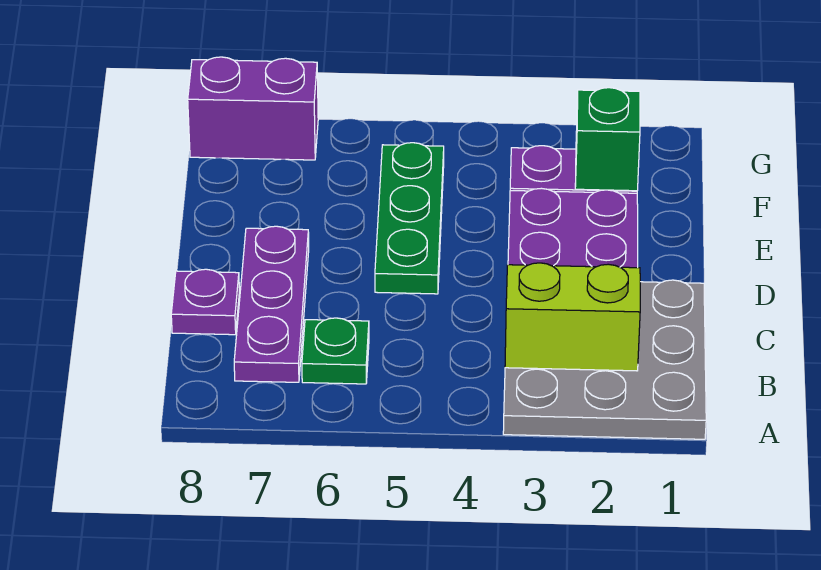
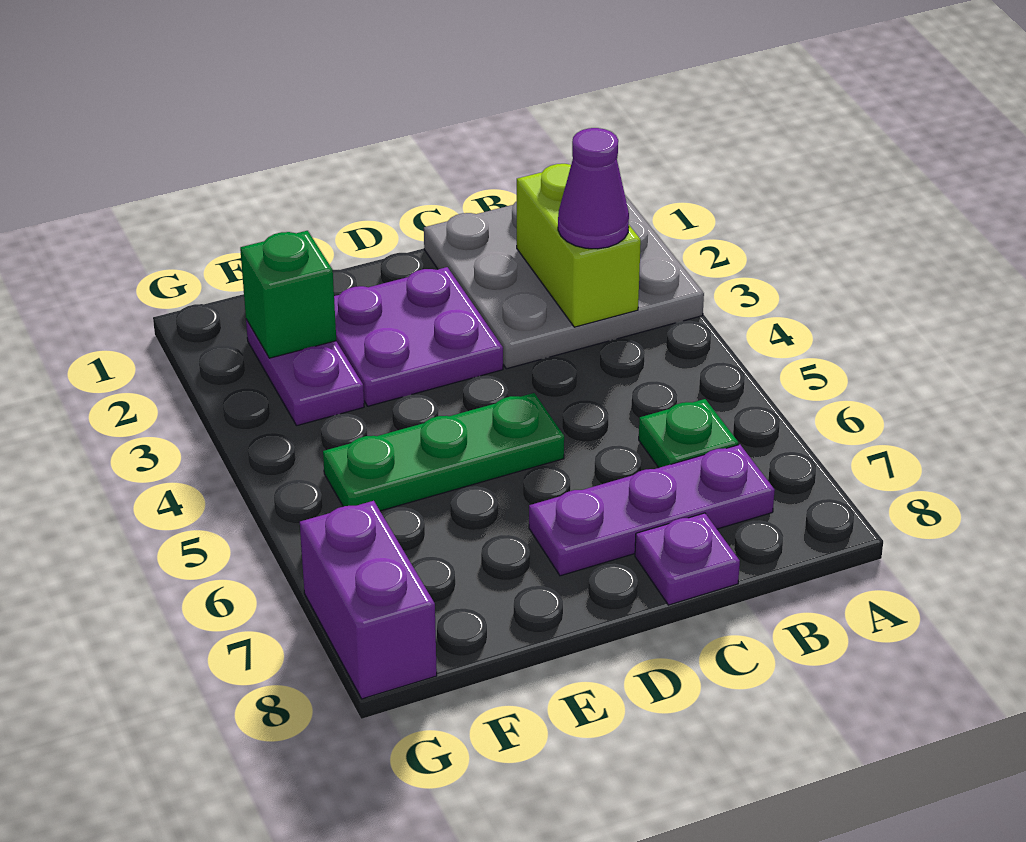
none -> purple 1x1 cone [558,128,629,249]

